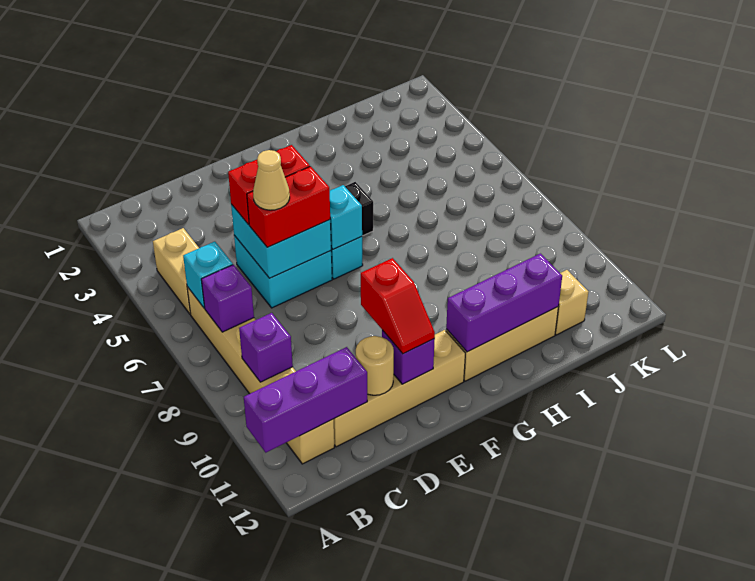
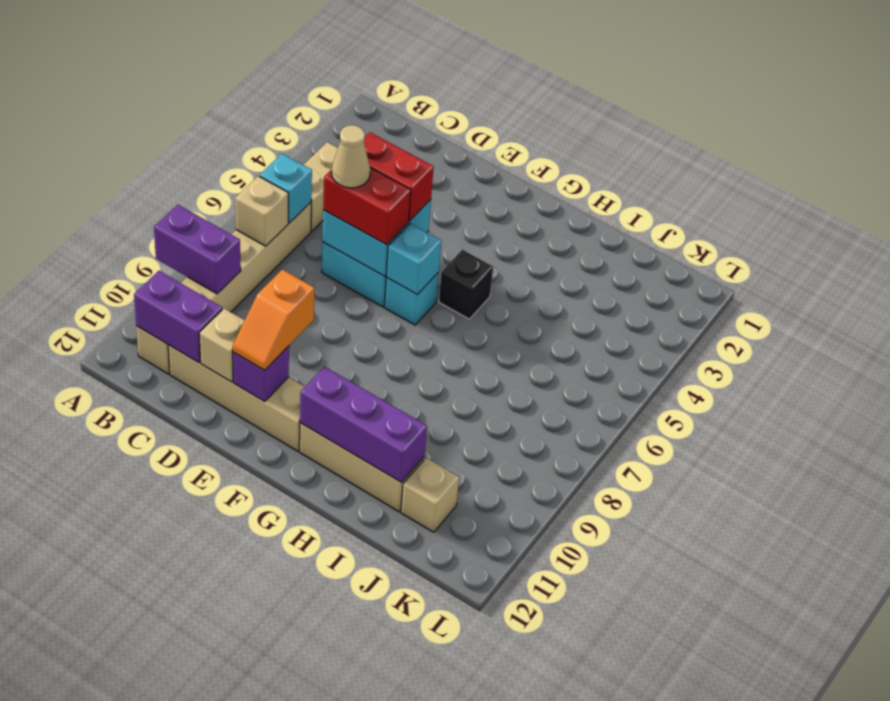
purple 1x3 brick [244,347,367,452] -> purple 1x2 brick [134,271,222,363]
purple 1x1 brick [201,265,254,332] -> tan 1x1 brick [235,176,288,246]
purple 1x1 brick [239,313,293,382] -> purple 1x2 brick [154,205,241,294]
tan 1x1 round brick [356,336,394,395] -> tan 1x1 brick [199,309,245,382]
red 1x2 slope [361,258,435,354] -> orange 1x2 slope [233,269,314,370]

